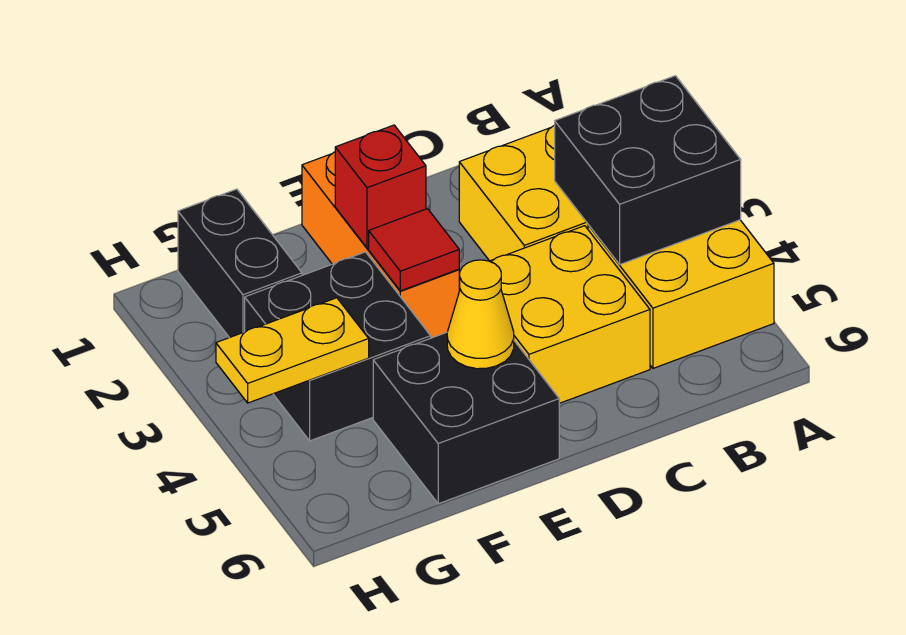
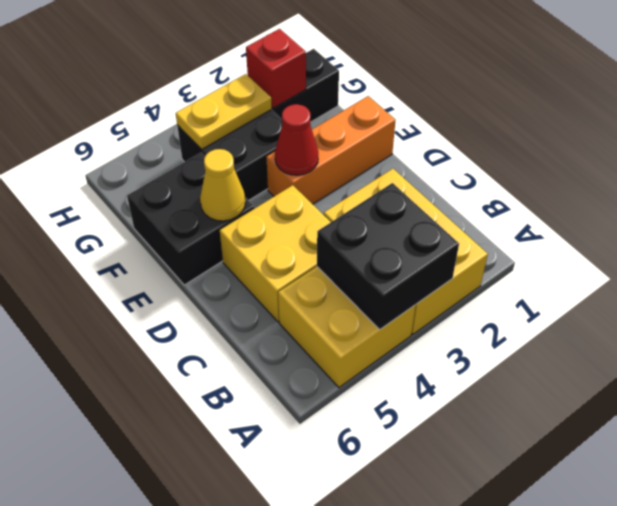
red 1x1 brick [335,125,426,248] -> red 1x1 brick moved to [246,29,306,108]
red 1x1 tile [369,209,459,291] -> red 1x1 cone [275,104,318,175]
yellow 1x2 plate [216,298,369,403] -> yellow 1x2 plate turned to [176,74,272,149]

